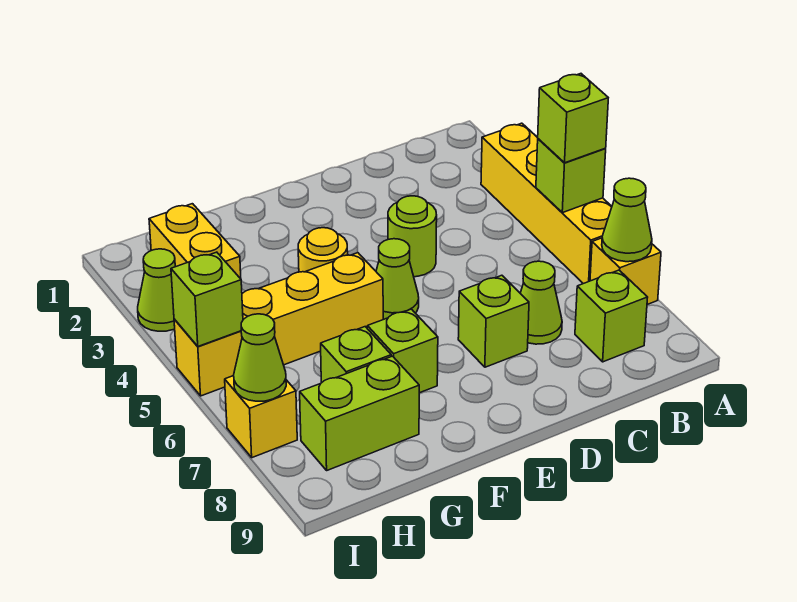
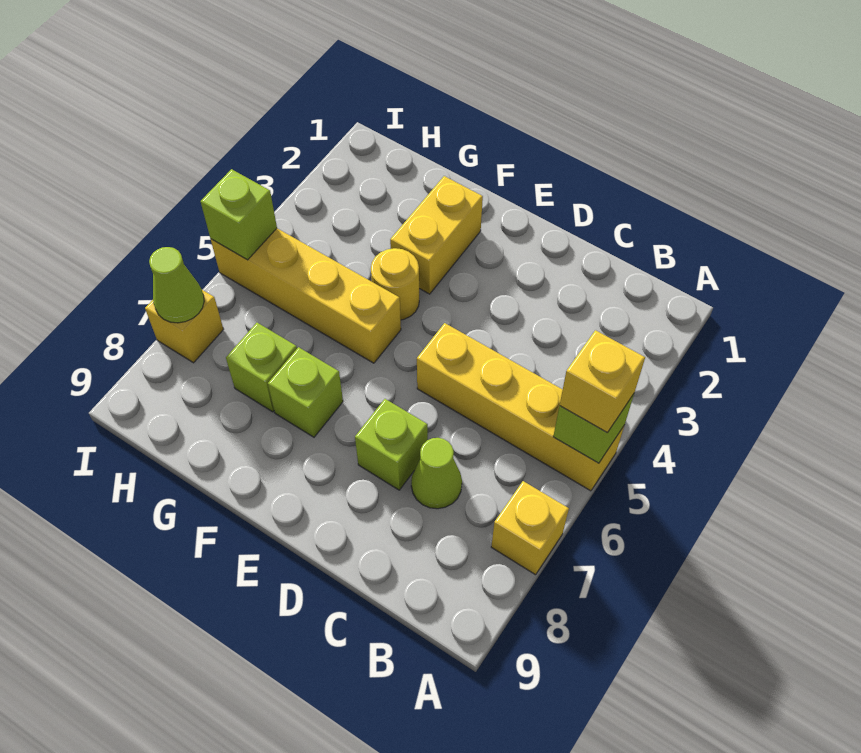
yellow 1x4 brick [481,123,612,284] -> yellow 1x4 brick turned to [417,323,624,491]
lime 1x1 brick [538,74,608,163] -> yellow 1x1 brick [560,330,645,433]
lime 1x1 cone [602,178,652,262] -> none
lime 1x1 brick [575,270,648,362] -> none
lime 1x1 round brick [388,196,437,277] -> none
lime 1x1 cone [376,239,419,319] -> none
lime 1x2 brick [300,356,419,470] -> none
yellow 1x2 brick [149,204,241,279] -> yellow 1x2 brick moved to [390,176,483,294]
lime 1x1 cone [138,249,175,331] -> none

